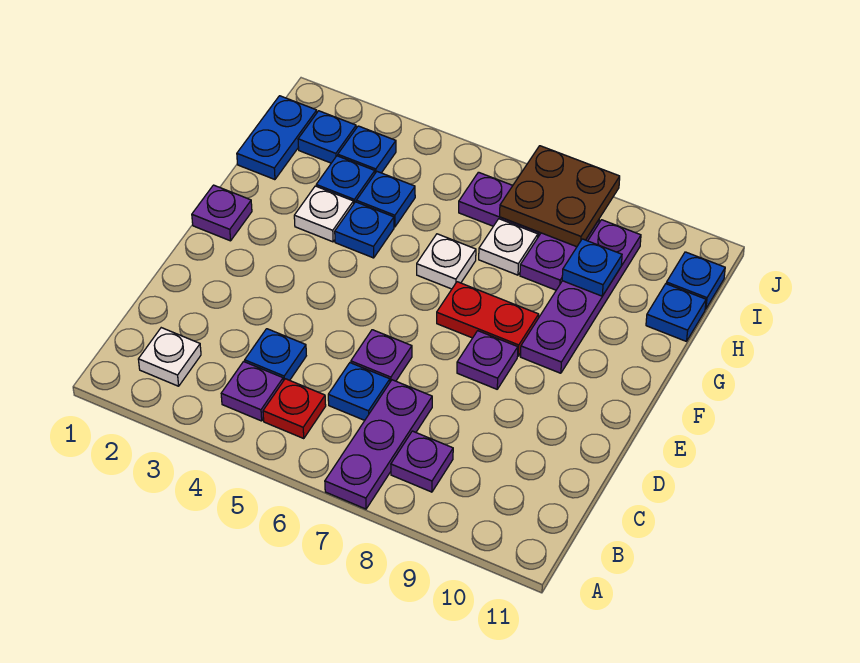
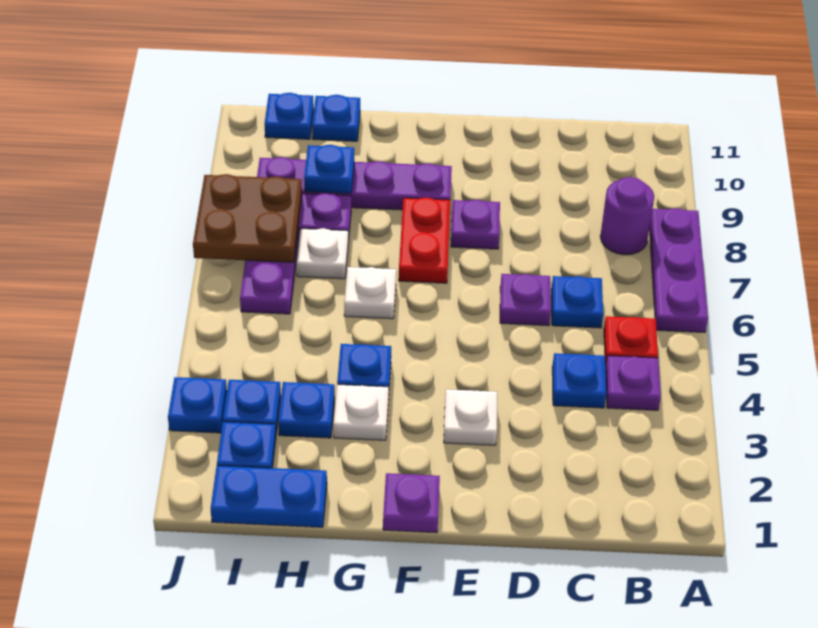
purple 1x3 plate [325,380,432,509] -> purple 1x3 plate turned to [649,208,708,333]
white 1x1 plate [138,328,201,386] -> white 1x1 plate moved to [444,389,497,445]
purple 1x1 plate [391,431,453,492] -> purple 1x1 round brick [600,177,654,255]
blue 1x1 plate [356,172,415,227] -> blue 1x1 plate moved to [168,377,227,433]

